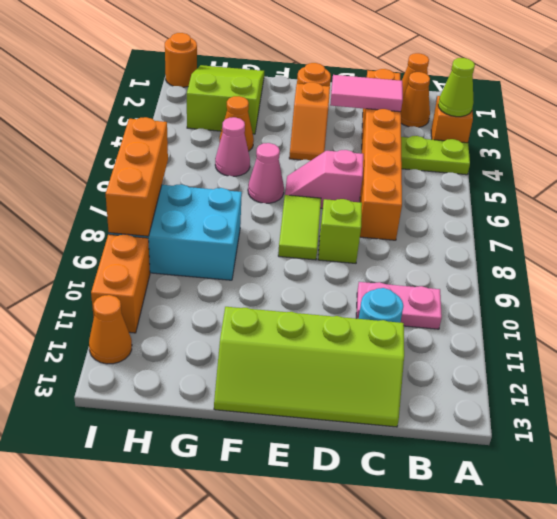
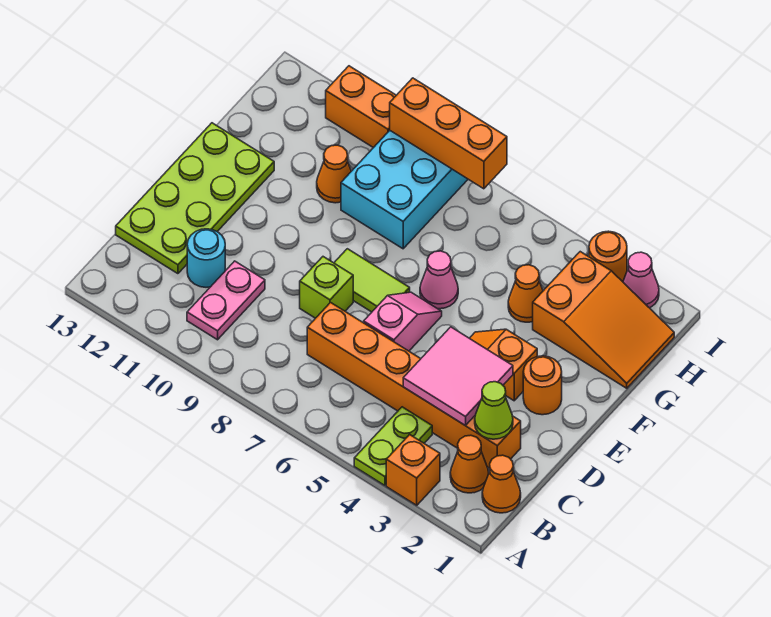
lime 1x1 cone [438,58,475,117] -> lime 1x1 cone moved to [475,382,513,439]
pink 1x2 tile [330,75,403,112] -> pink 2x2 tile [403,327,513,425]
lime 2x4 slope [214,307,404,427] -> lime 2x4 plate [116,123,274,274]
lime 2x3 slope [187,65,264,134] -> orange 2x3 slope [533,252,674,388]
pink 1x1 cone [215,117,250,176] -> pink 1x1 cone moved to [623,252,659,308]
orange 1x1 round brick [165,33,197,87] -> orange 1x1 round brick moved to [589,231,627,282]
orange 1x1 cone [89,295,132,364] -> orange 1x1 cone moved to [317,145,351,203]

